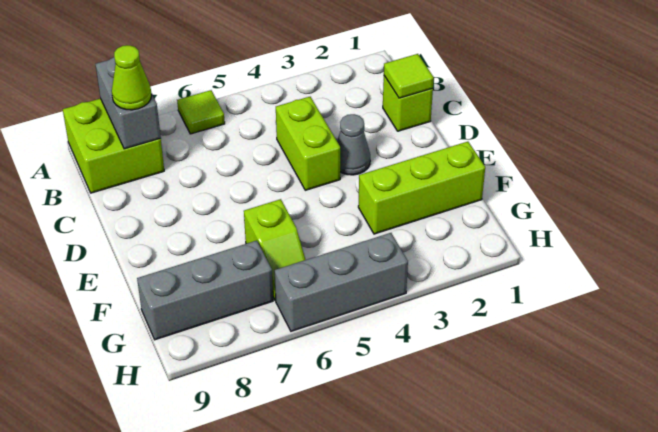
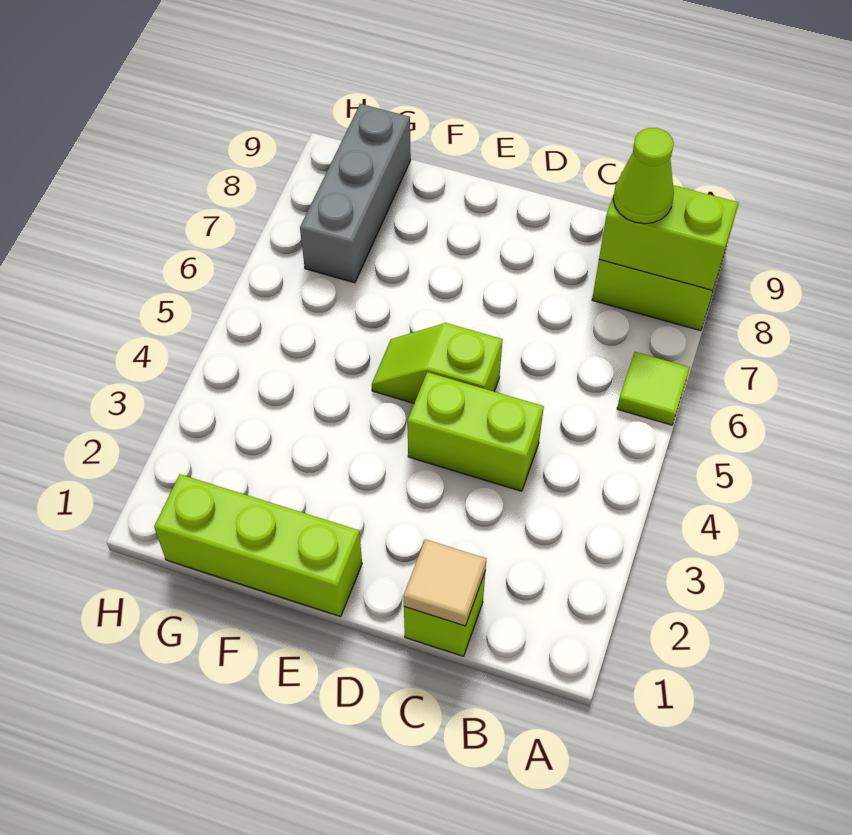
grey 1x2 brick [95,57,161,149] -> lime 1x2 brick [599,185,738,290]
lime 1x1 tile [384,54,434,98] -> tan 1x1 tile [403,539,486,626]
grey 1x1 cone [337,114,370,175] -> none
lime 1x3 brick [358,142,485,234] -> lime 1x3 brick turned to [154,474,362,617]
lime 1x2 slope [244,199,305,301] -> lime 1x2 slope moved to [372,323,503,403]
grey 1x3 brick [275,233,408,331] -> none

